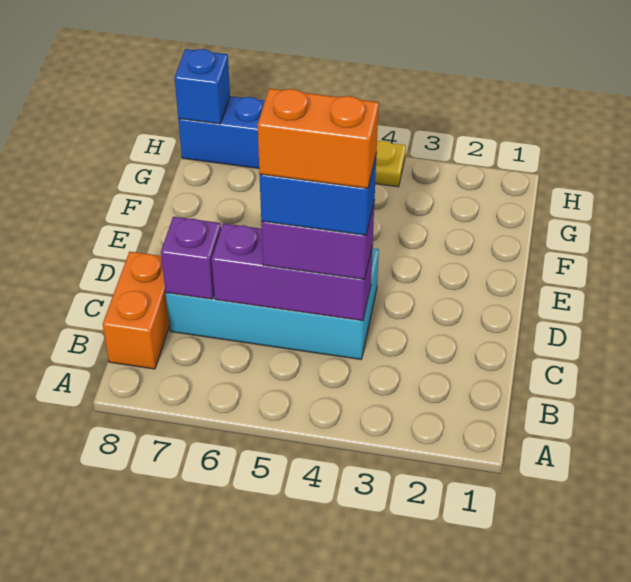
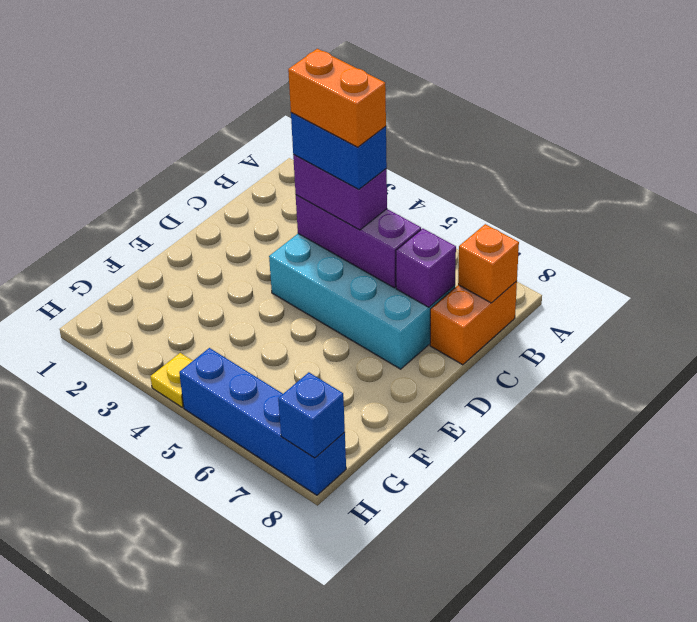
none -> orange 1x1 brick [458,224,519,303]

